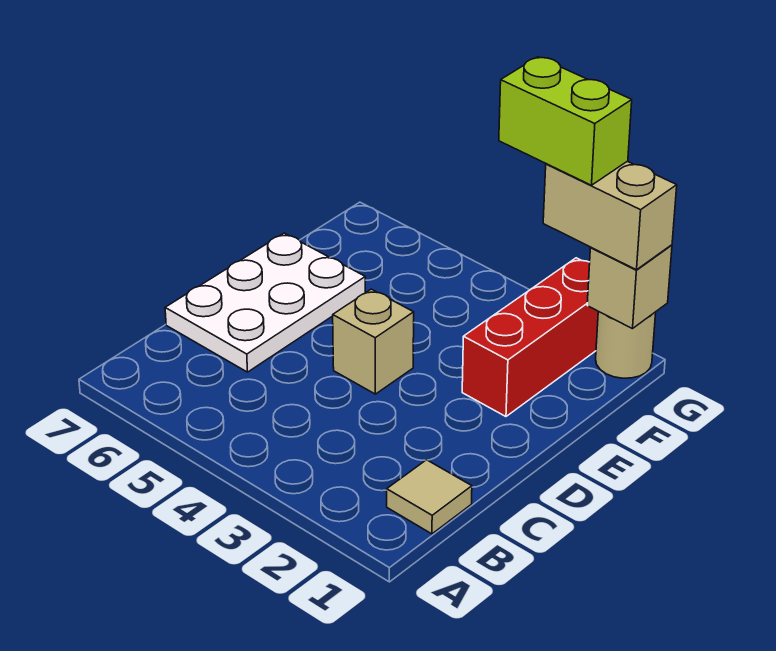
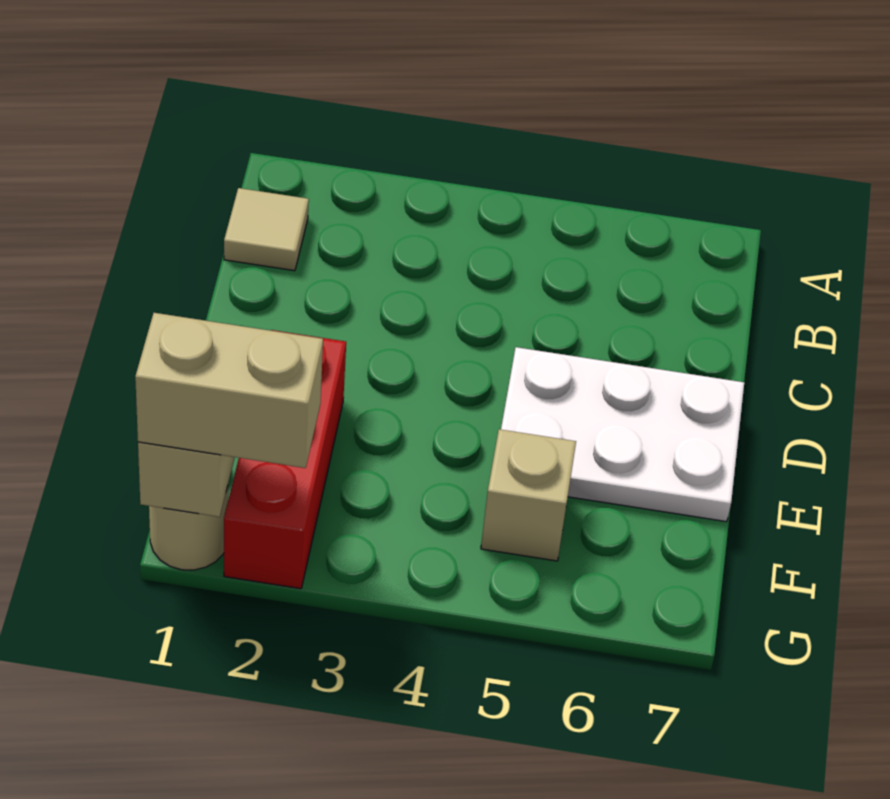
white 2x3 plate [165,233,365,372] -> white 2x3 plate turned to [501,347,744,522]
tan 1x1 brick [333,289,414,394] -> tan 1x1 brick moved to [481,429,576,561]
lime 1x2 brick [499,57,632,185] -> none

